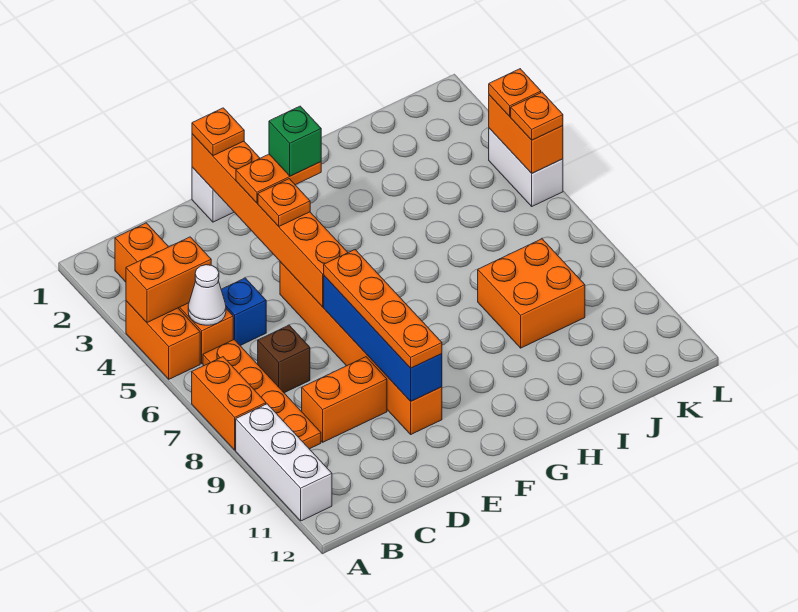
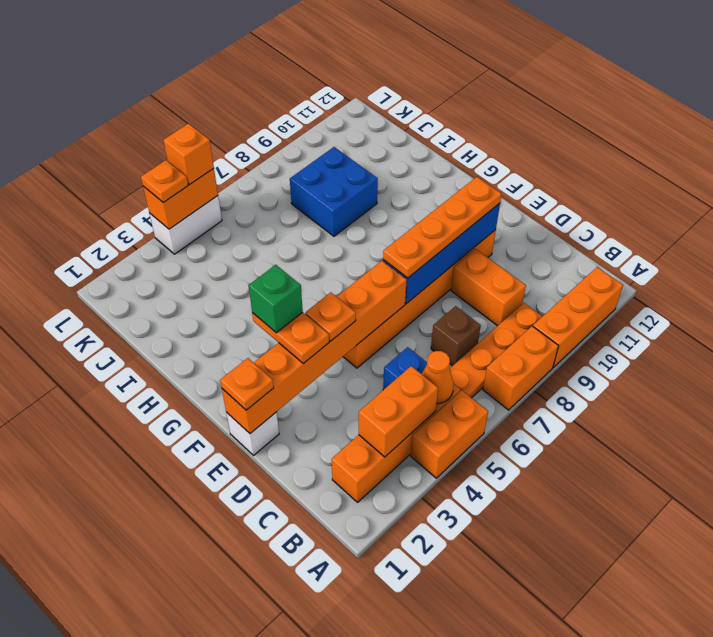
orange 1x2 brick [126,237,211,322] -> orange 1x2 brick turned to [359,366,438,457]
white 1x3 brick [236,404,332,521] -> orange 1x3 brick [533,267,623,367]
white 1x1 cone [188,265,226,325] -> orange 1x1 cone [422,351,453,404]
orange 2x2 brick [478,239,585,348] -> blue 2x2 brick [290,147,378,236]
orange 1x1 plate [511,92,563,140] -> orange 1x1 brick [163,124,214,185]

